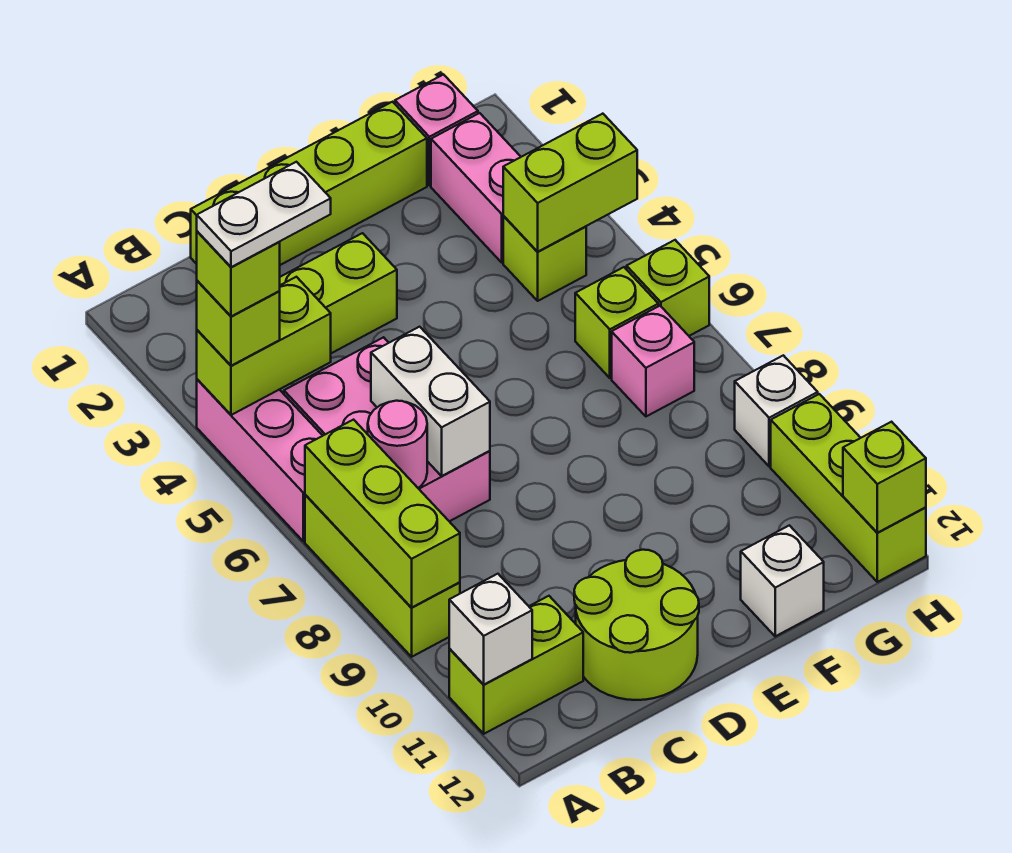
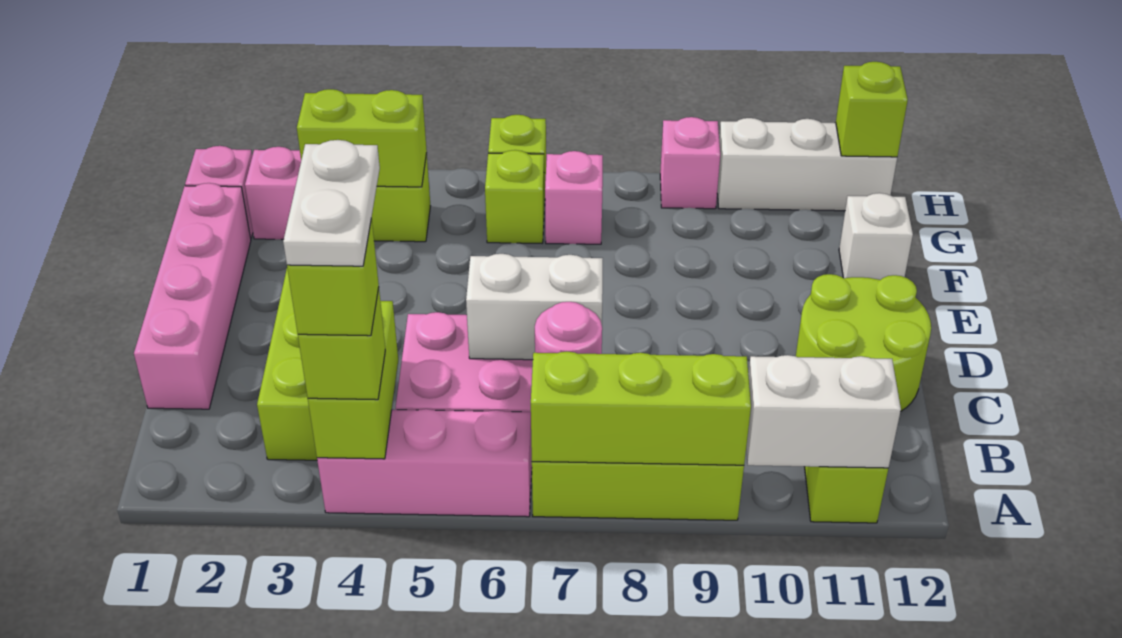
white 1x1 brick [449,574,532,685] -> white 1x2 brick [746,355,901,468]
lime 1x4 brick [191,102,427,265] -> pink 1x4 brick [134,183,251,409]
lime 1x2 brick [503,114,637,252] -> lime 1x2 brick turned to [297,89,427,187]
white 1x1 brick [735,355,818,466] -> pink 1x1 brick [660,117,720,209]
lime 1x3 brick [771,394,926,582] -> white 1x3 brick [717,118,897,211]

